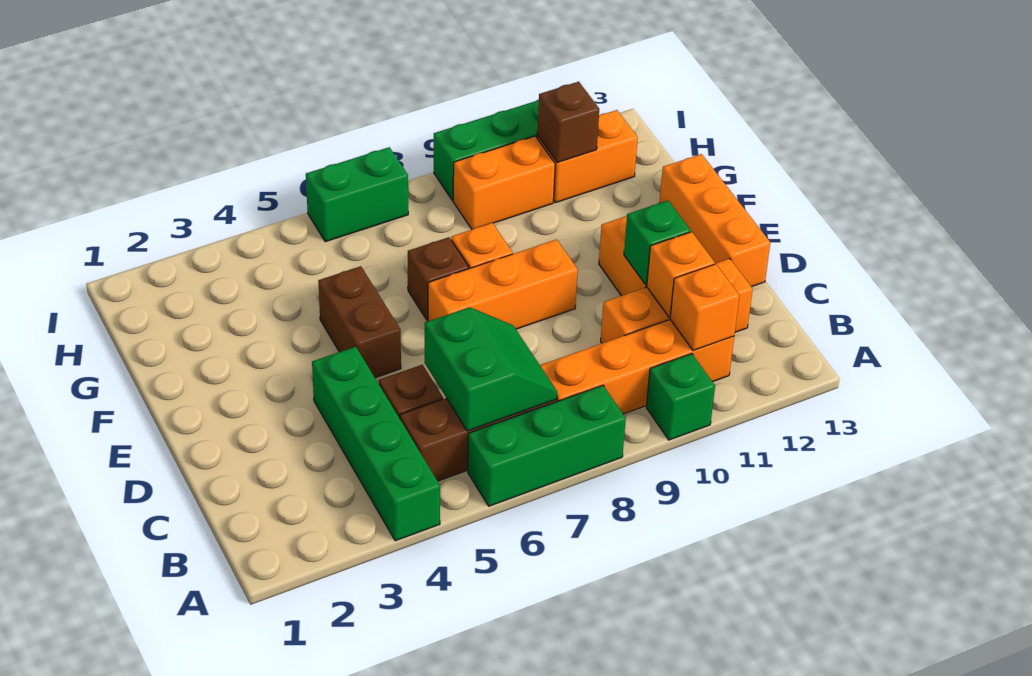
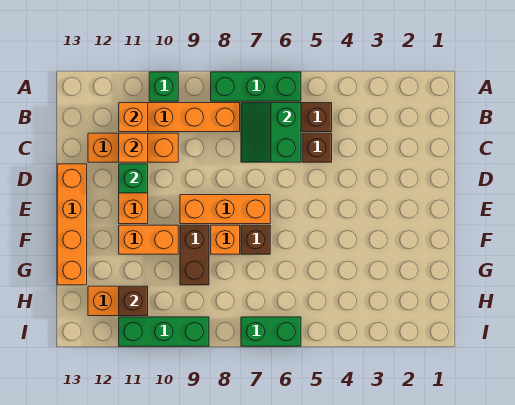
green 1x4 brick [312,347,440,541] -> none
orange 1x3 brick [659,154,770,287] -> orange 1x4 brick [57,164,87,285]
brown 1x2 brick [318,266,401,378] -> brown 1x2 brick moved to [180,225,209,285]
orange 1x2 brick [453,136,555,229] -> orange 1x2 brick moved to [119,225,178,254]

